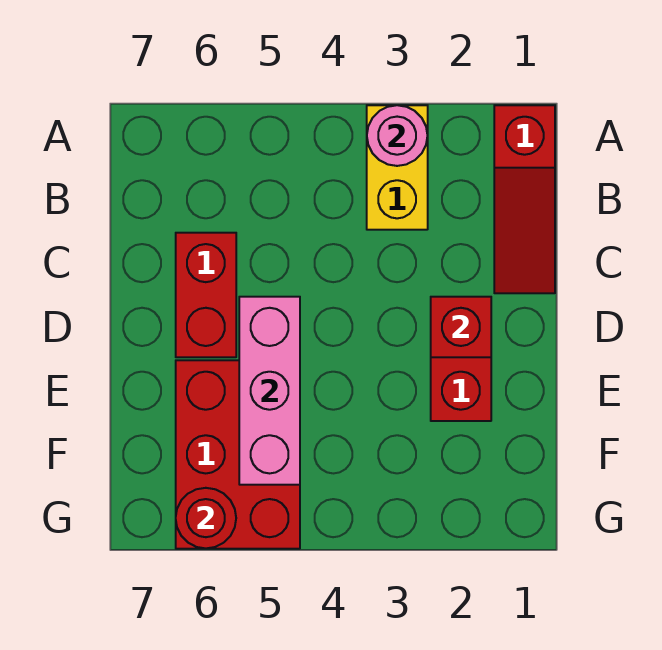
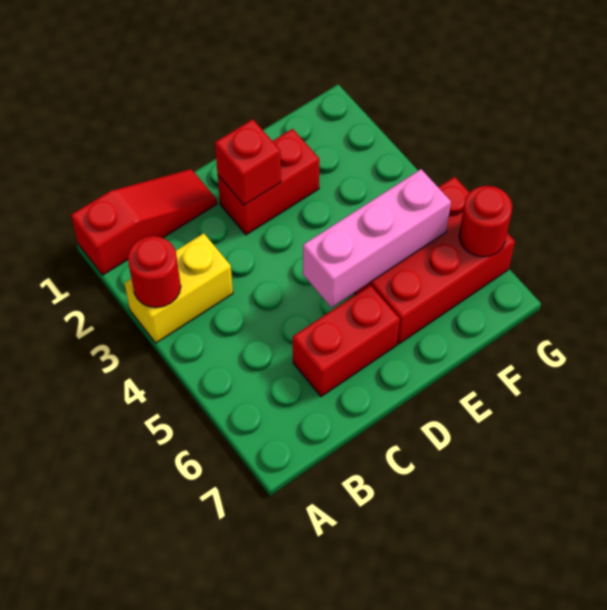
pink 1x1 round brick [367,105,427,166] -> red 1x1 round brick [128,236,181,308]

